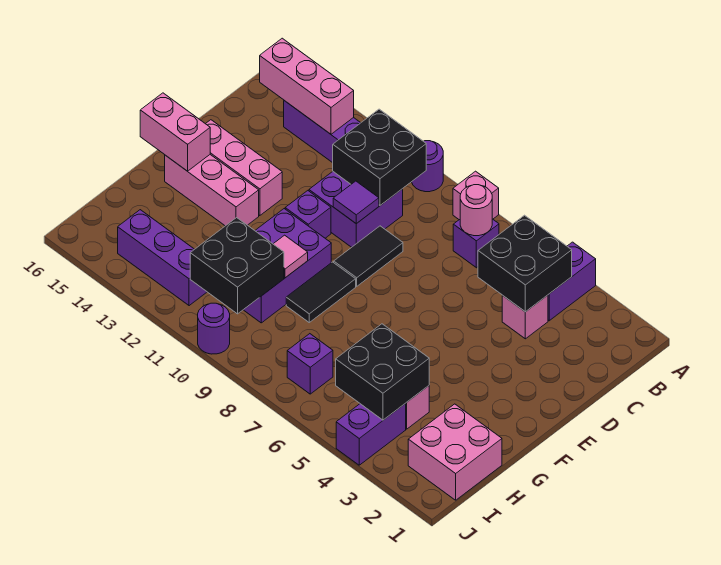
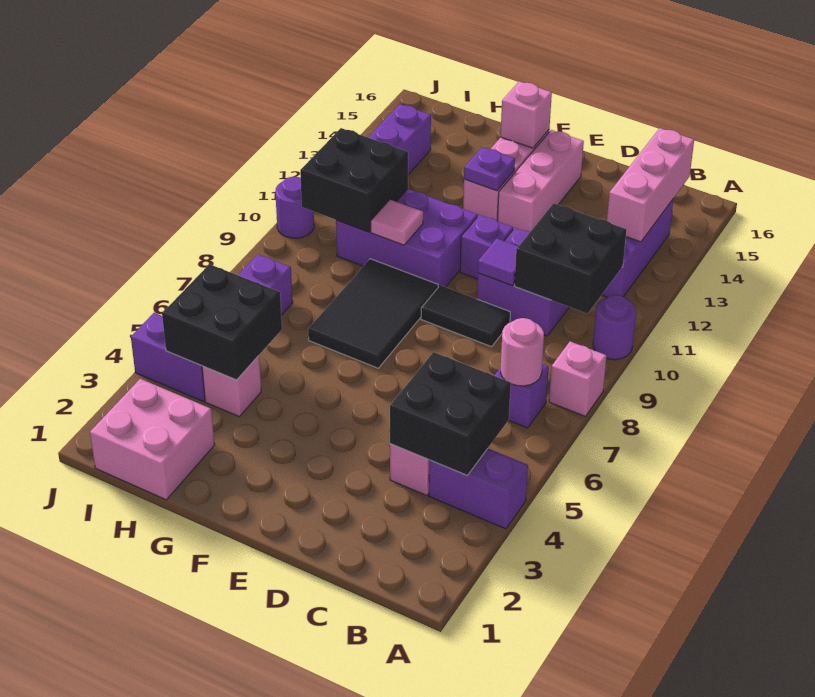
black 1x2 tile [286,262,356,322] -> black 2x3 tile [308,259,438,368]
none -> purple 1x1 plate [464,147,515,191]
pink 1x2 brick [140,93,210,171] -> pink 1x1 brick [500,81,552,148]

